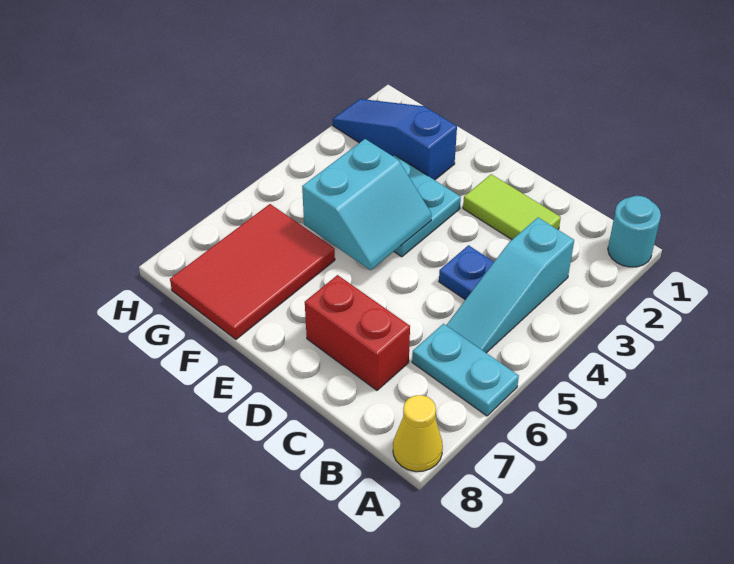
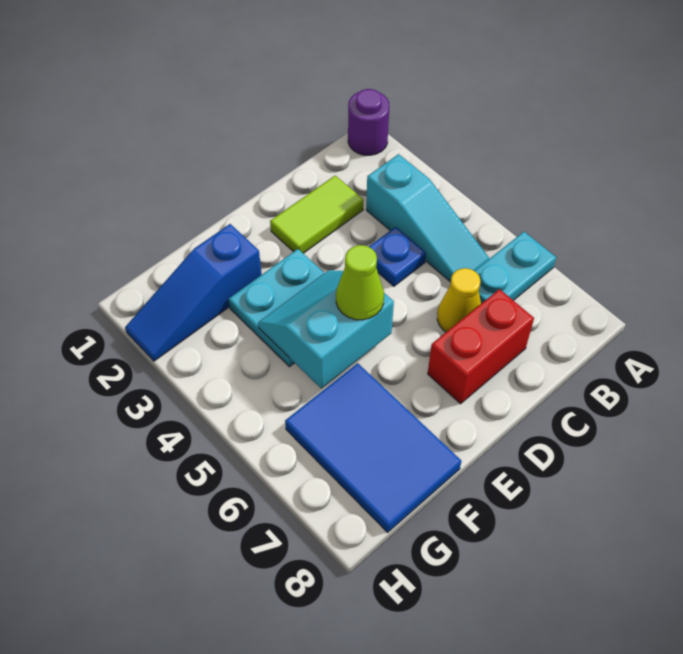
cyan 1x1 round brick [608,196,661,267] -> purple 1x1 round brick [348,89,389,155]
yellow 1x1 cone [393,395,443,472] -> yellow 1x1 cone moved to [437,268,481,332]
cyan 2x2 slope [302,139,432,270] -> cyan 2x2 slope turned to [258,270,394,388]
none -> lime 1x1 cone [336,245,384,320]
red 2x3 tile [170,204,335,339] -> blue 2x3 tile [285,363,461,532]

